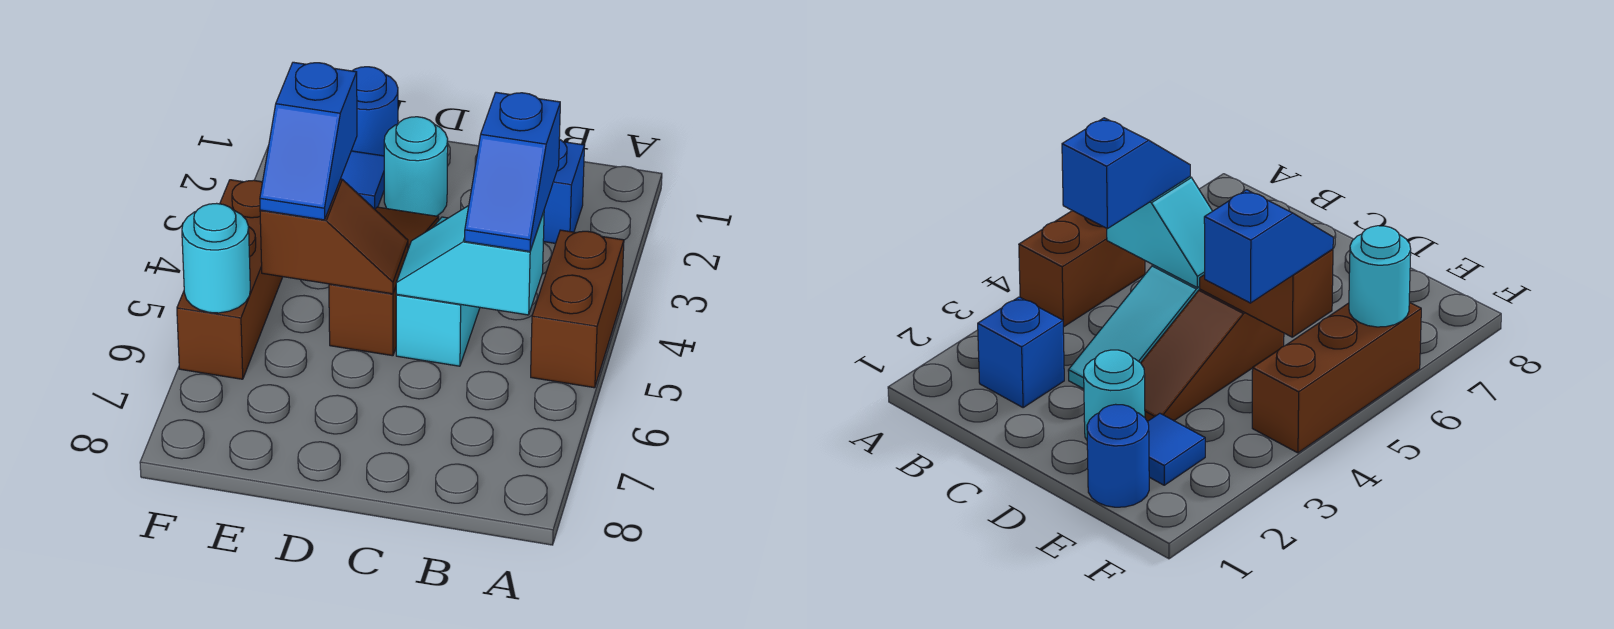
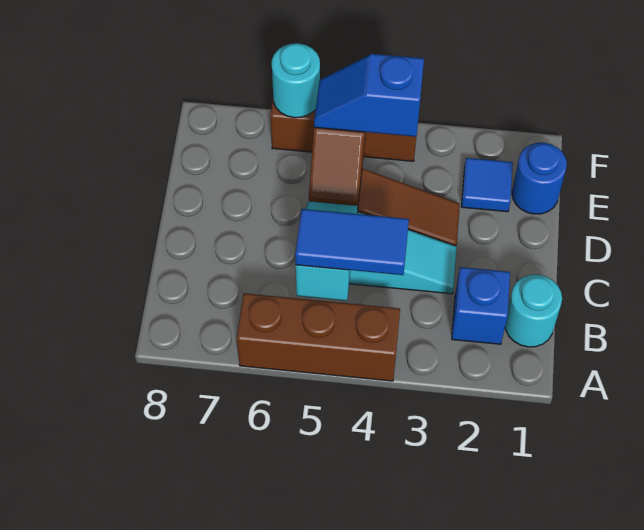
brown 1x2 brick [531,230,624,388] -> brown 1x3 brick [237,293,400,381]
blue 1x2 slope [465,92,560,252] -> blue 1x2 tile [295,209,409,275]
cyan 1x1 round brick [384,117,448,216] -> cyan 1x1 round brick moved to [505,275,562,347]

